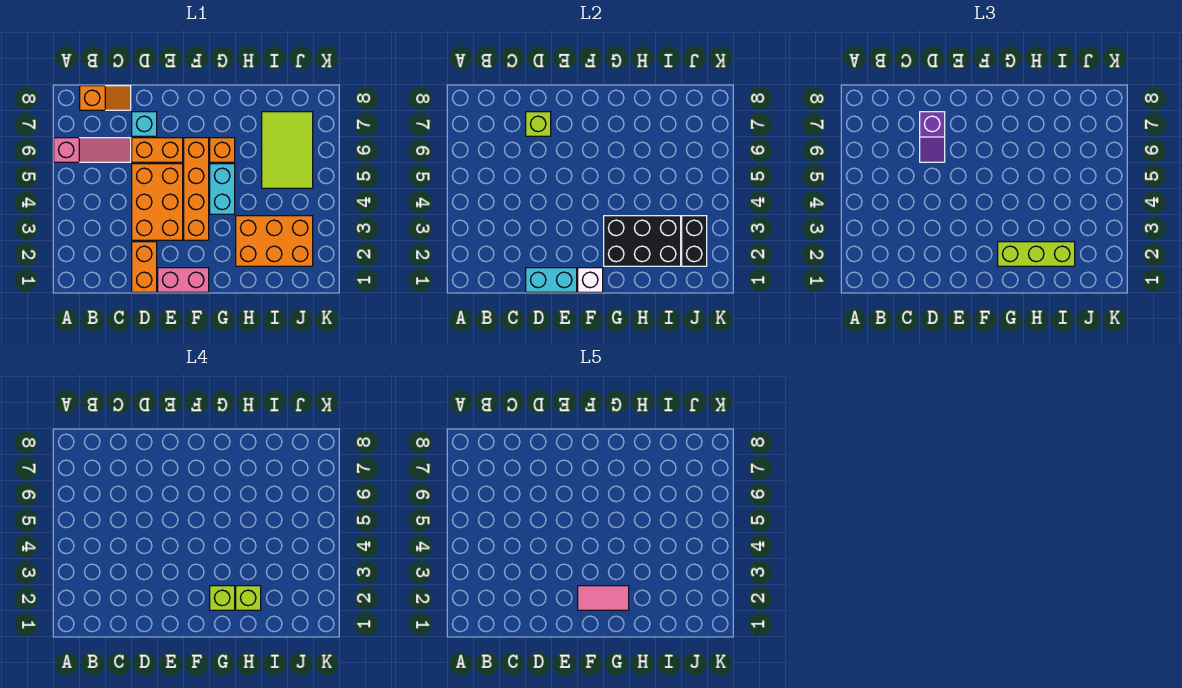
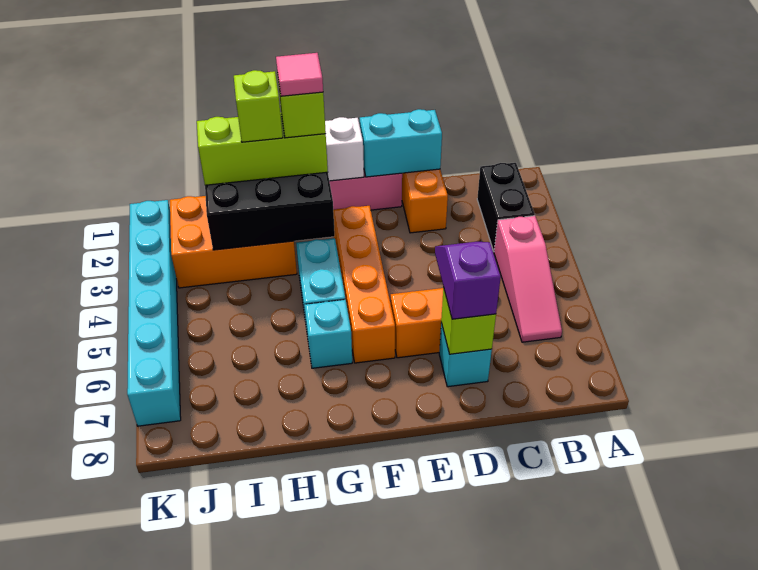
pink 1x3 slope [54,138,131,162] -> pink 1x3 slope turned to [494,216,562,342]
orange 1x2 slope [80,86,131,110] -> none
orange 2x3 brick [132,164,183,240] -> none
pink 1x2 tile [578,586,629,610] -> pink 1x1 tile [276,53,323,96]
orange 1x1 brick [210,138,235,162] -> cyan 1x1 brick [305,300,352,368]
lime 2x3 tile [262,112,313,188] -> none
black 1x2 brick [682,216,707,266] -> black 1x2 brick moved to [477,163,535,251]
none -> cyan 1x6 brick [127,200,181,426]

